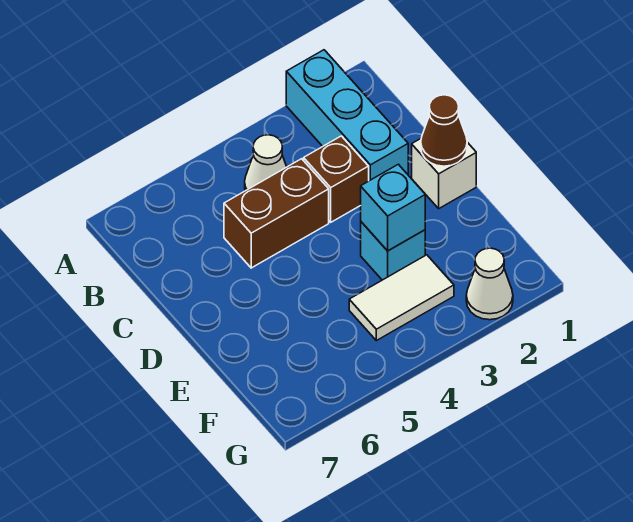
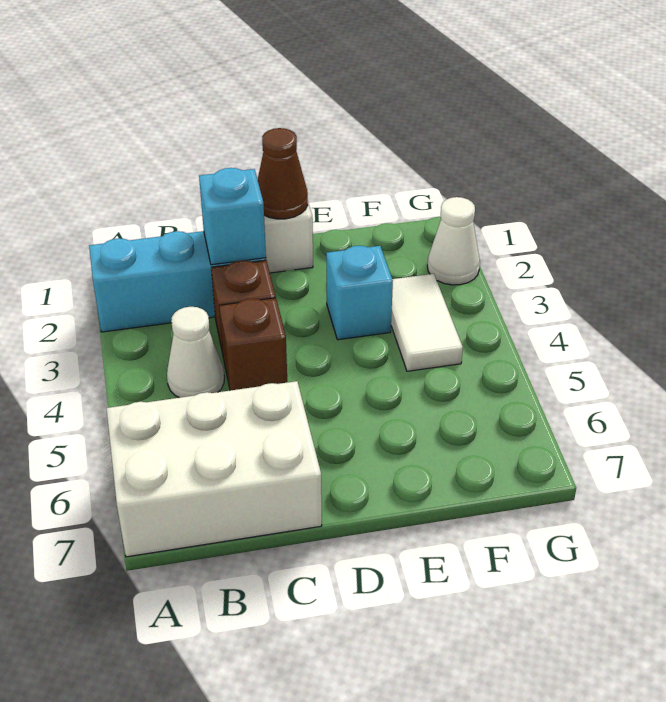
none -> white 2x3 brick [107,381,322,557]
brown 1x2 brick [224,159,329,268] -> brown 1x1 brick [219,298,287,390]
cyan 1x1 brick [361,164,425,251] -> cyan 1x1 brick moved to [199,168,266,265]

